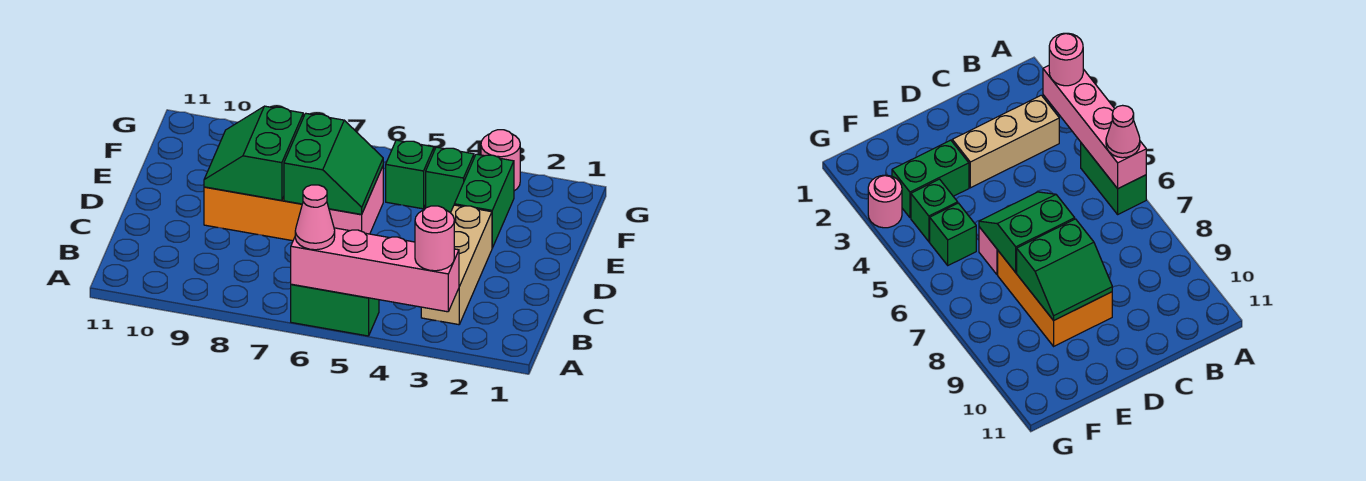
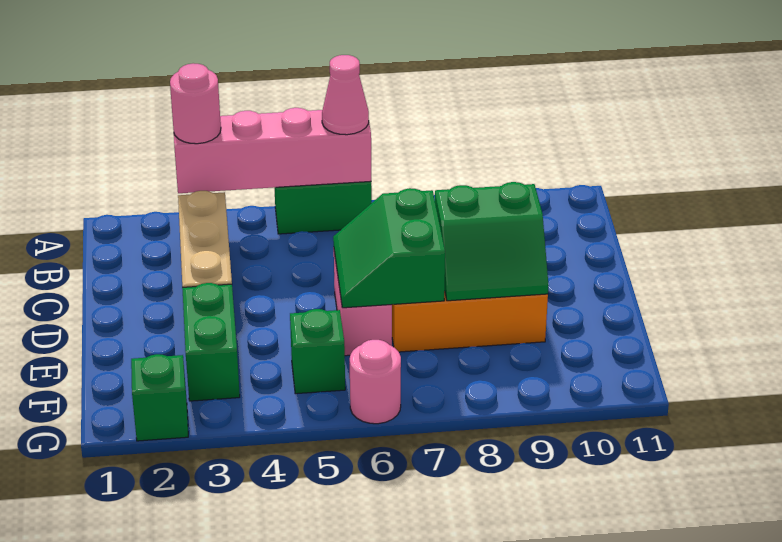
green 2x2 slope [204,106,303,201] -> green 2x2 slope turned to [435,182,549,301]
green 1x1 brick [426,147,474,213] -> green 1x1 brick moved to [131,354,188,441]
pink 1x1 round brick [481,130,520,191] -> pink 1x1 round brick moved to [350,340,401,424]

